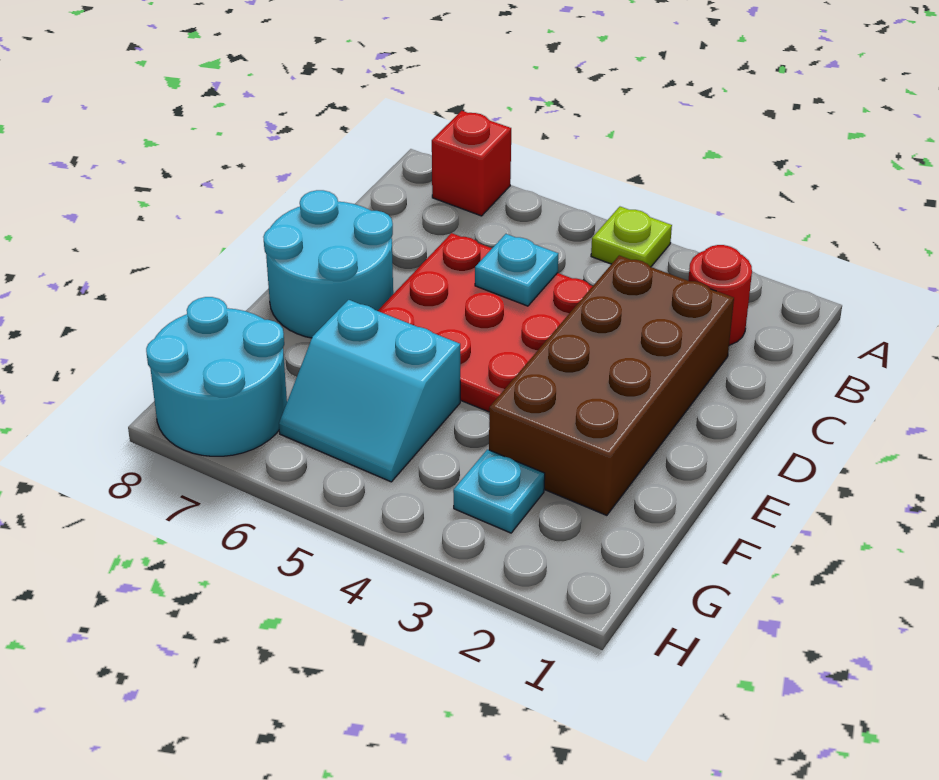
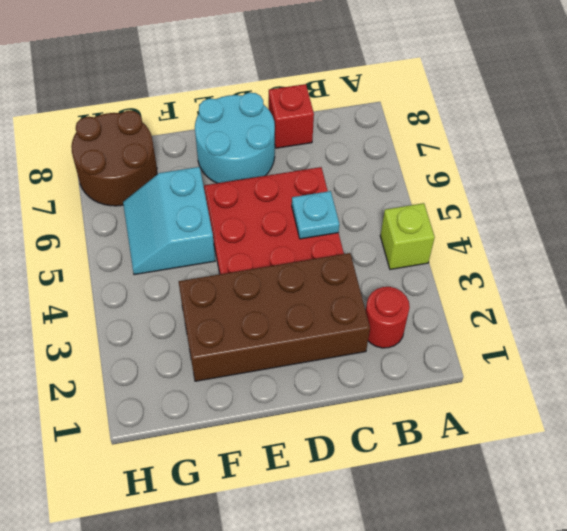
lime 1x1 plate [591,207,672,267] -> lime 1x1 brick [380,203,435,269]
red 1x1 brick [432,111,511,216] -> red 1x1 brick moved to [269,84,314,148]
cyan 1x1 plate [453,449,545,533] -> none
cyan 2x2 round brick [146,297,287,456] -> brown 2x2 round brick [71,111,157,206]

